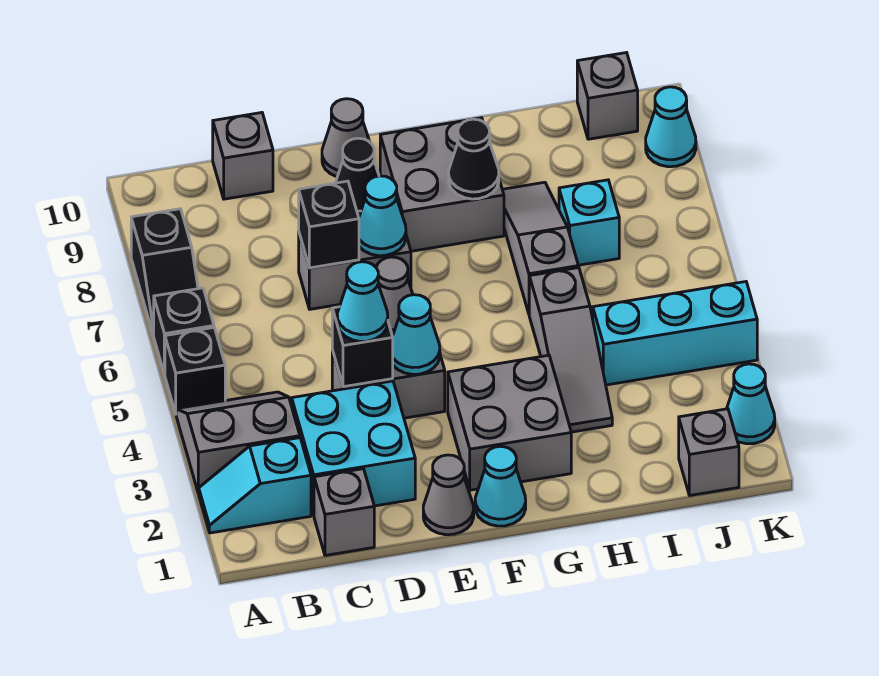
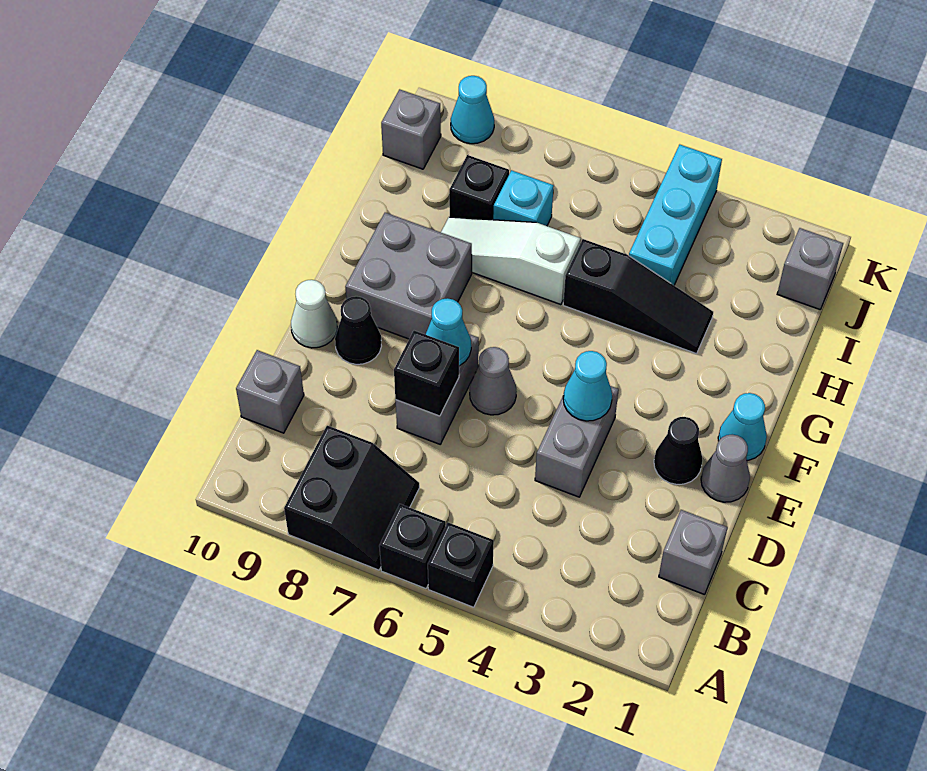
cyan 1x2 slope [199,438,311,533] -> none
grey 2x2 slope [176,392,300,493] -> none
black 1x2 slope [131,209,198,335] -> black 2x2 slope [284,426,419,570]
cyan 2x2 brick [292,381,415,515] -> none
black 1x1 brick [332,307,393,387] -> black 1x1 brick moved to [449,155,509,220]
cyan 1x1 cone [337,262,388,341] -> none
grey 1x1 cone [322,99,370,177] -> white 1x1 cone [291,280,337,348]
grey 2x2 brick [448,355,571,490] -> none
black 1x1 cone [449,119,499,199] -> black 1x1 cone moved to [654,417,702,484]
grey 1x3 slope [529,268,612,432] -> black 1x3 slope [563,239,713,354]
grey 1x3 slope [502,182,578,313] -> white 1x3 slope [441,217,581,305]
cyan 1x1 cone [727,364,775,444] -> none

